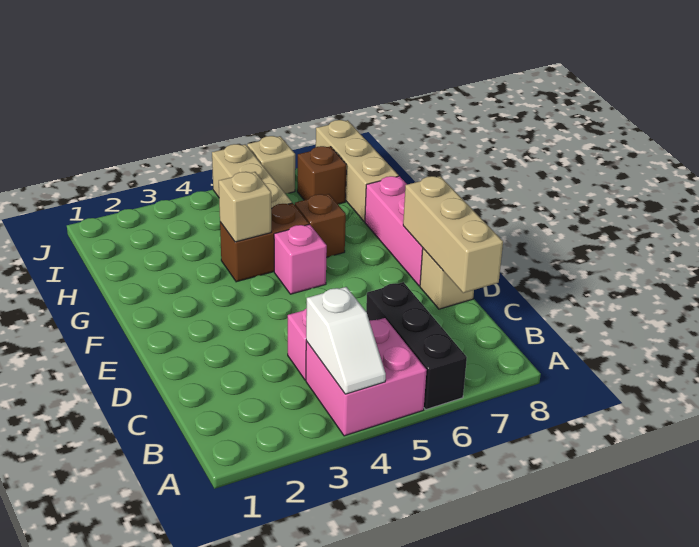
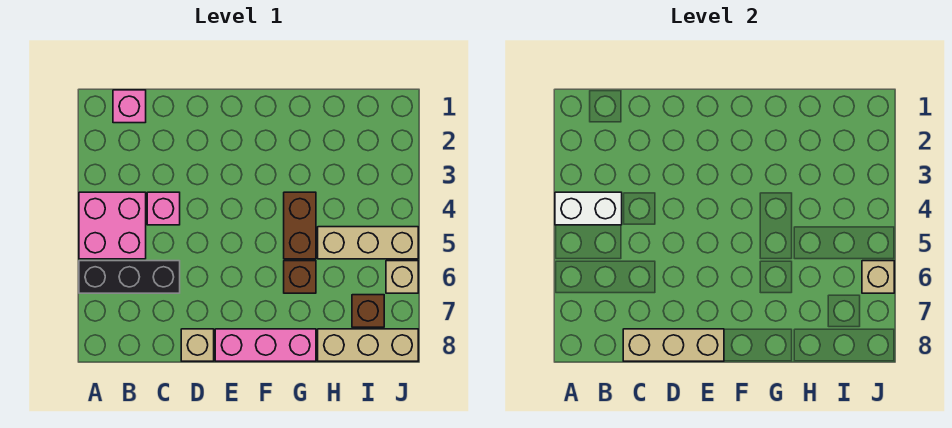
white 1x2 slope [306,287,386,394] -> white 1x2 brick [555,192,622,225]
pink 1x1 brick [274,224,327,294] -> pink 1x1 brick moved to [113,90,146,123]
tan 1x1 brick [219,172,271,242] -> tan 1x1 brick moved to [862,261,894,293]

